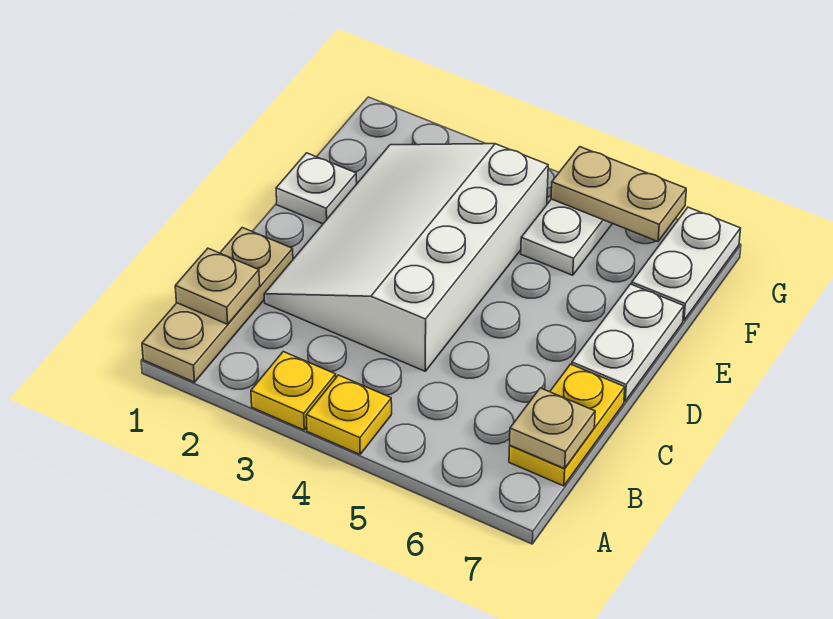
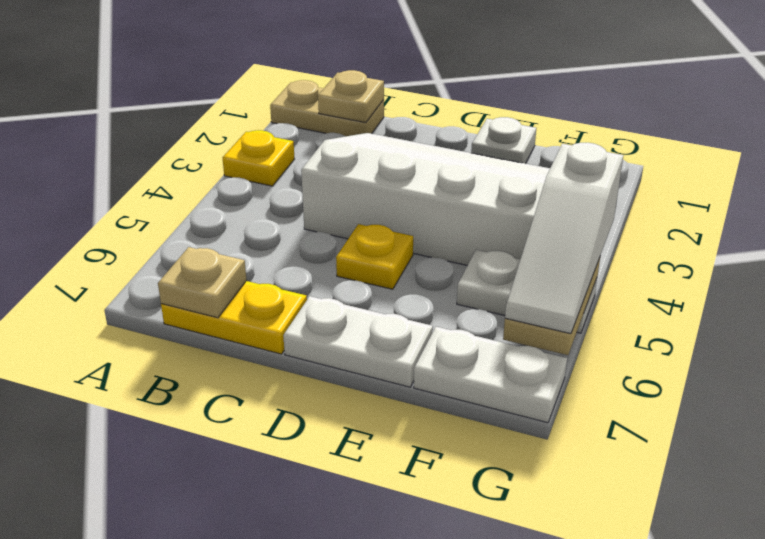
tan 1x3 plate [142,228,293,382] -> tan 1x2 plate [270,80,384,136]
yellow 1x1 plate [306,375,392,454] -> yellow 1x1 plate moved to [336,224,413,289]
none -> white 1x3 slope [505,143,623,334]

